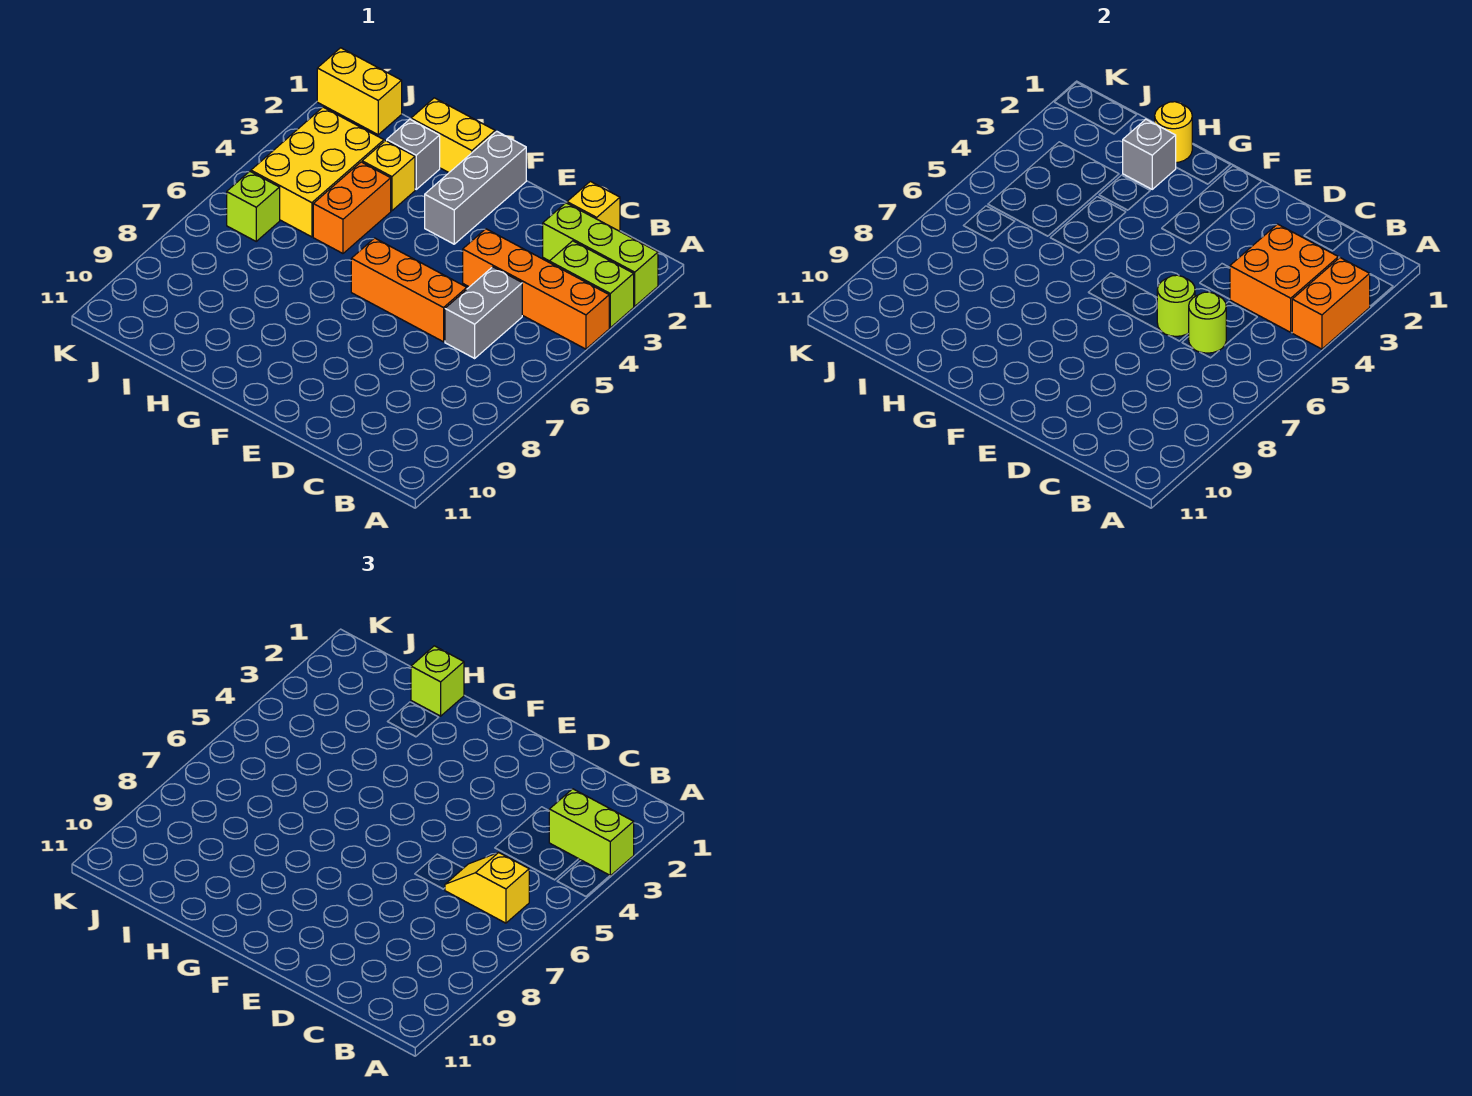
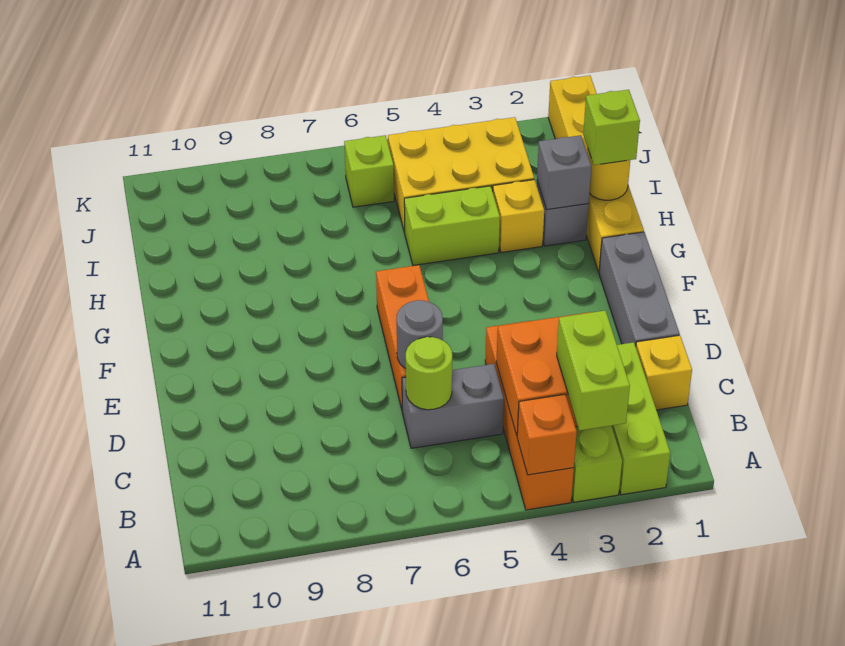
orange 1x2 brick [1292,258,1370,349] -> orange 1x1 brick [517,394,577,475]
yellow 1x2 slope [445,853,529,923] -> none
lime 1x1 round brick [1157,275,1195,336] -> grey 1x1 round brick [397,300,443,368]
grey 1x3 brick [425,131,526,244] -> grey 1x3 brick turned to [599,232,680,347]
orange 1x2 brick [313,162,391,253] -> lime 1x2 brick [404,186,500,266]

